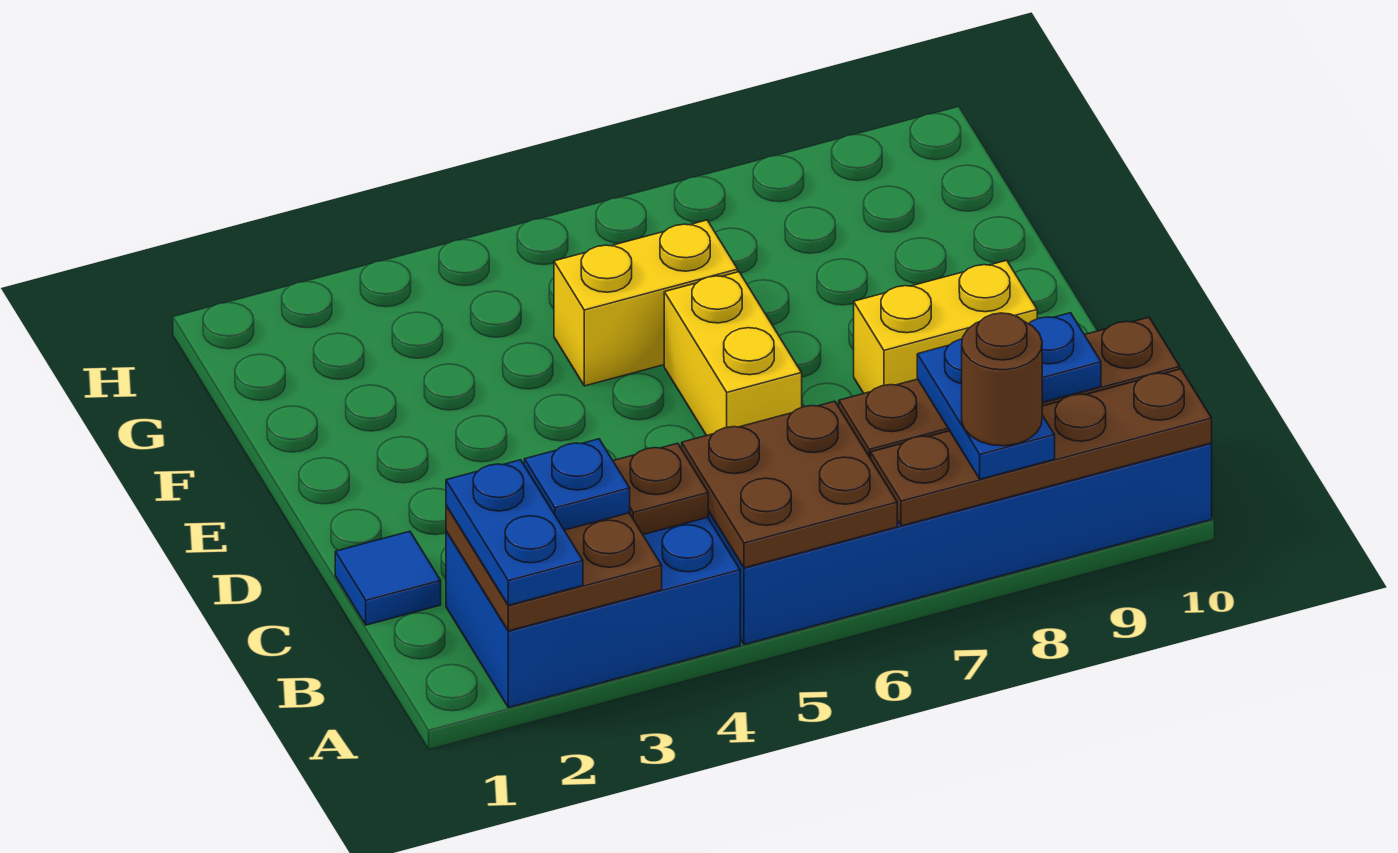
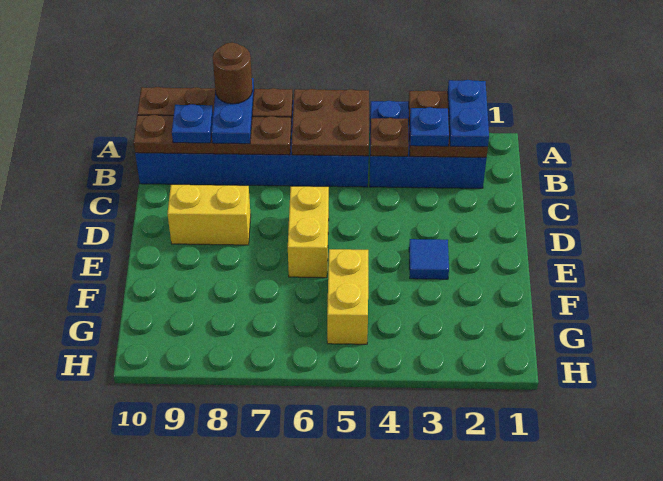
blue 1x1 tile [335,531,441,625] -> blue 1x1 tile moved to [409,239,449,279]
yellow 1x2 brick [554,220,738,386] -> yellow 1x2 brick turned to [327,249,368,344]

